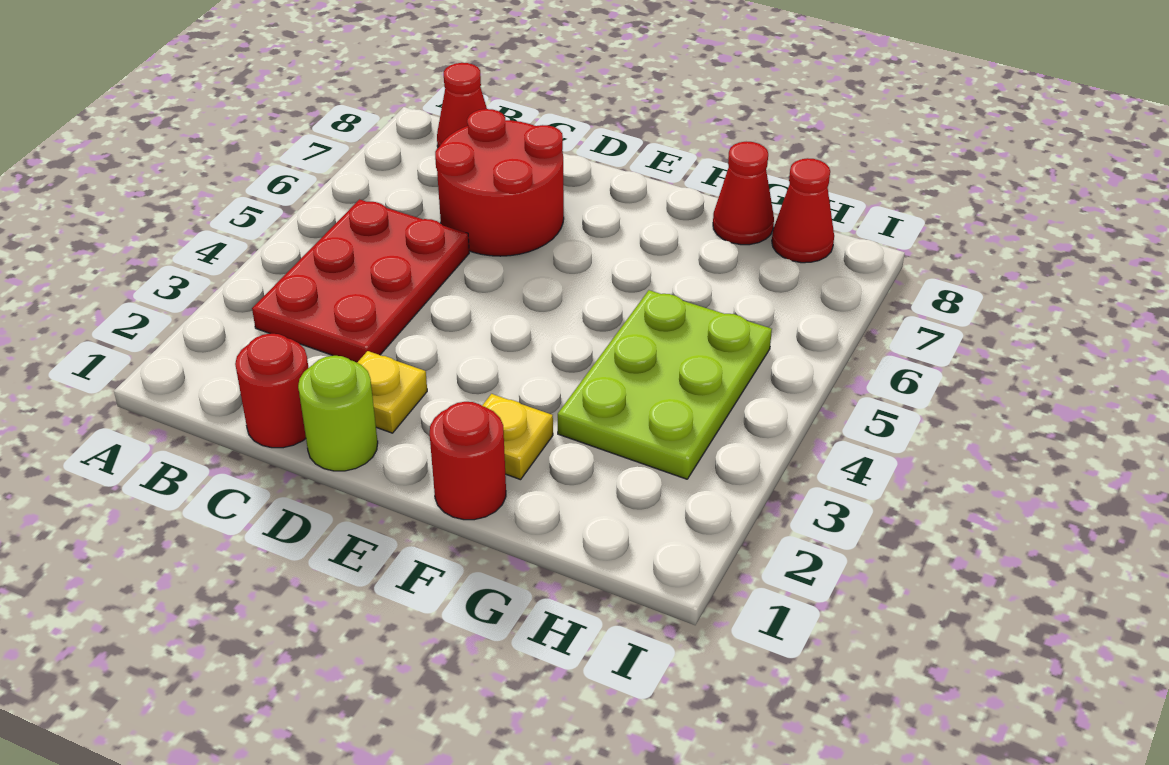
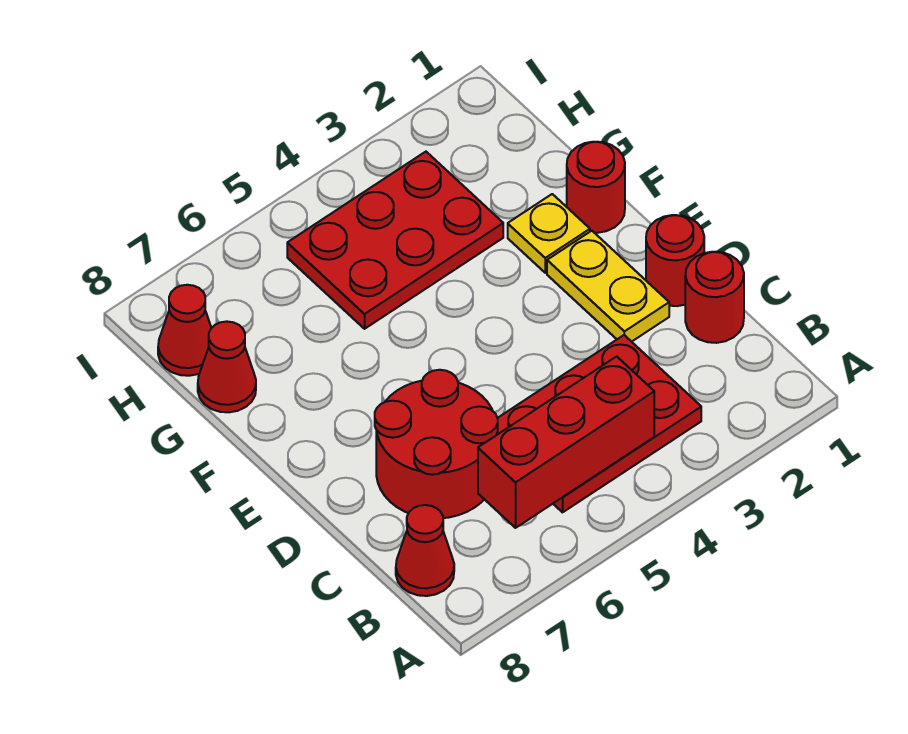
none -> red 1x3 brick [478,356,654,528]
lime 1x1 round brick [298,356,378,471] -> red 1x1 round brick [646,215,704,306]
yellow 1x1 plate [357,351,427,433] -> yellow 1x2 plate [547,231,669,342]
lime 2x3 plate [558,290,772,479] -> red 2x3 plate [287,152,503,329]

